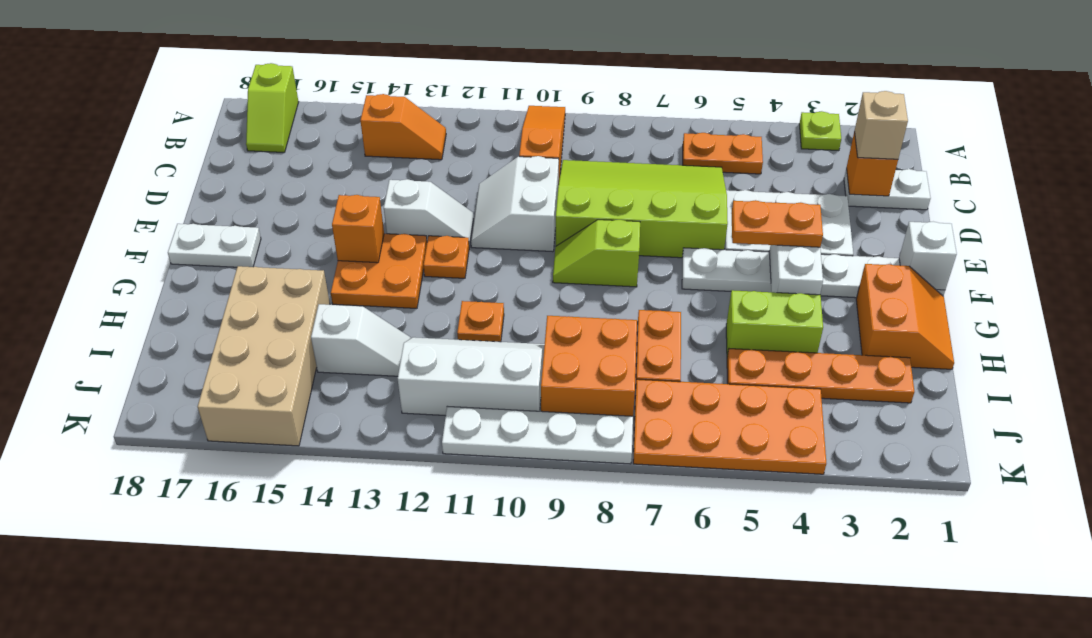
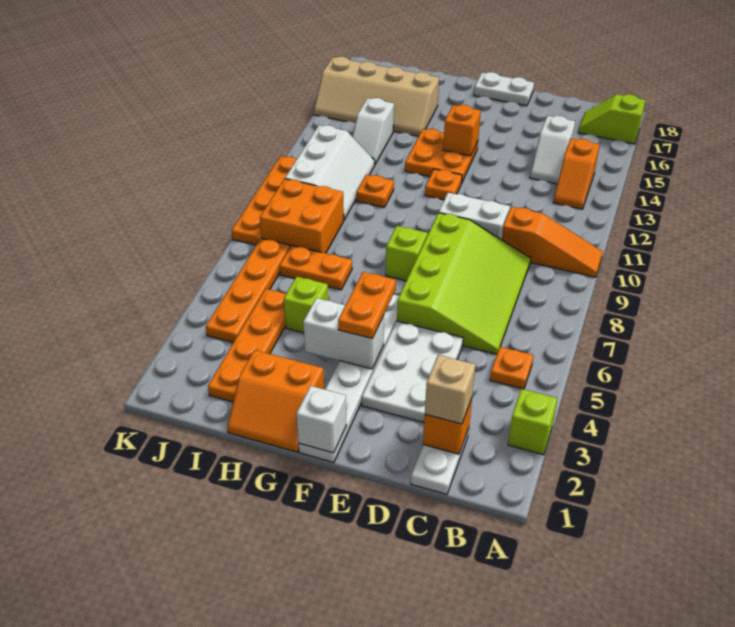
lime 1x1 plate [799,111,841,151] -> lime 1x1 brick [508,389,557,455]
orange 1x2 plate [683,133,763,174] -> orange 1x1 plate [490,347,534,389]
white 1x2 slope [384,179,473,247] -> white 1x2 slope moved to [530,116,575,184]
white 1x2 plate [168,224,261,267] -> white 1x2 plate turned to [474,72,534,106]
lime 1x2 brick [726,290,823,356] -> lime 1x1 brick [284,277,328,333]
tan 2x4 brick [198,266,330,446] -> tan 2x4 slope [314,57,439,136]
orange 2x4 plate [633,379,826,474] -> orange 1x4 plate [206,238,290,343]
white 1x4 plate [442,406,633,464] -> orange 1x4 plate [232,156,296,245]

